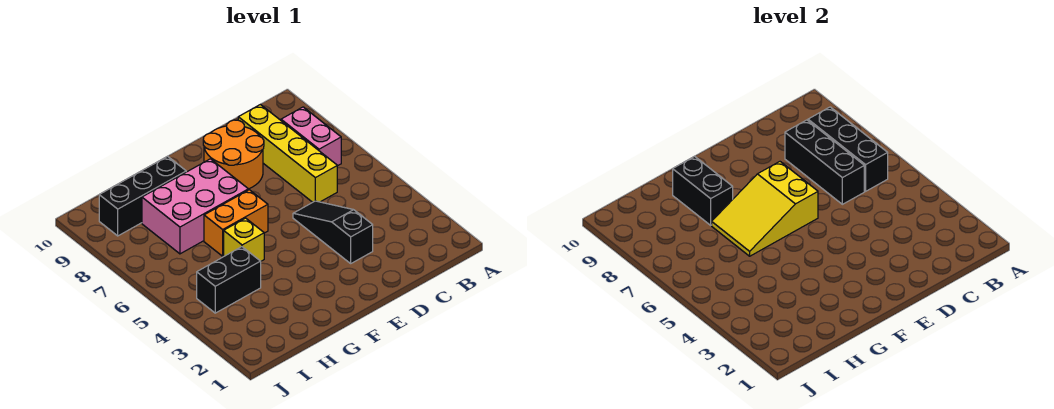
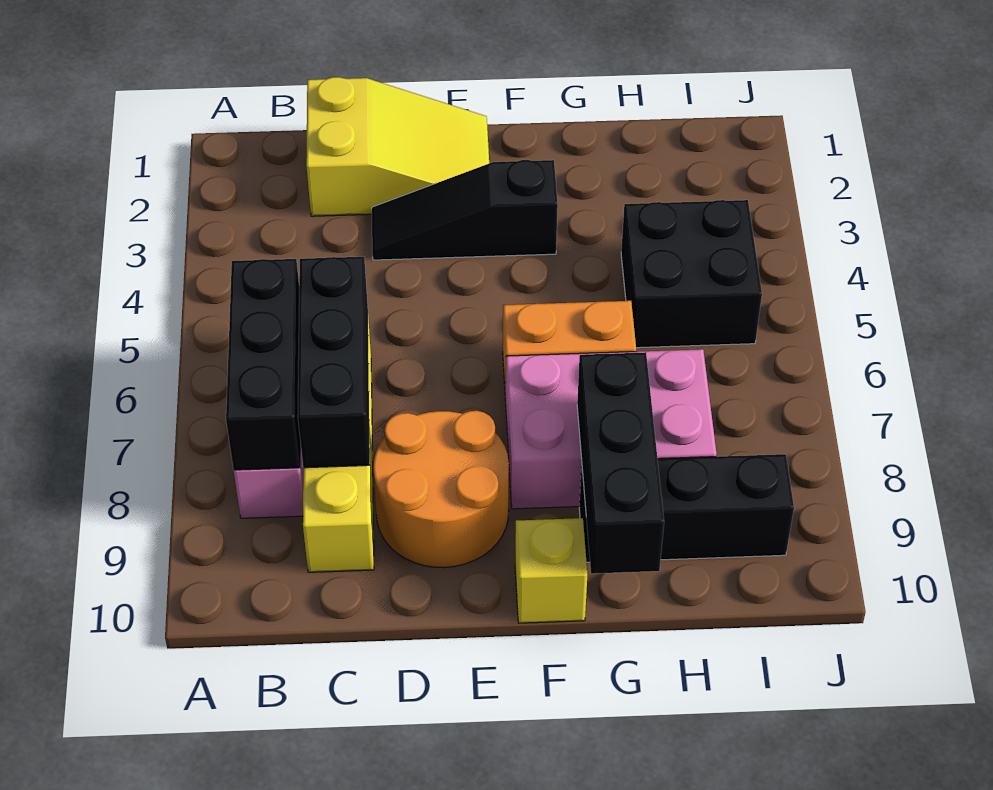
black 1x3 slope [293,201,373,263] -> black 1x3 slope turned to [372,160,558,260]
yellow 2x3 slope [712,162,818,256] -> yellow 2x3 slope moved to [306,77,489,216]
yellow 1x1 brick [224,218,264,261] -> yellow 1x1 brick moved to [515,518,587,623]
black 1x2 brick [673,156,733,225] -> black 1x3 brick [577,352,664,574]
black 1x2 brick [197,247,261,313] -> black 2x2 brick [621,200,762,348]

